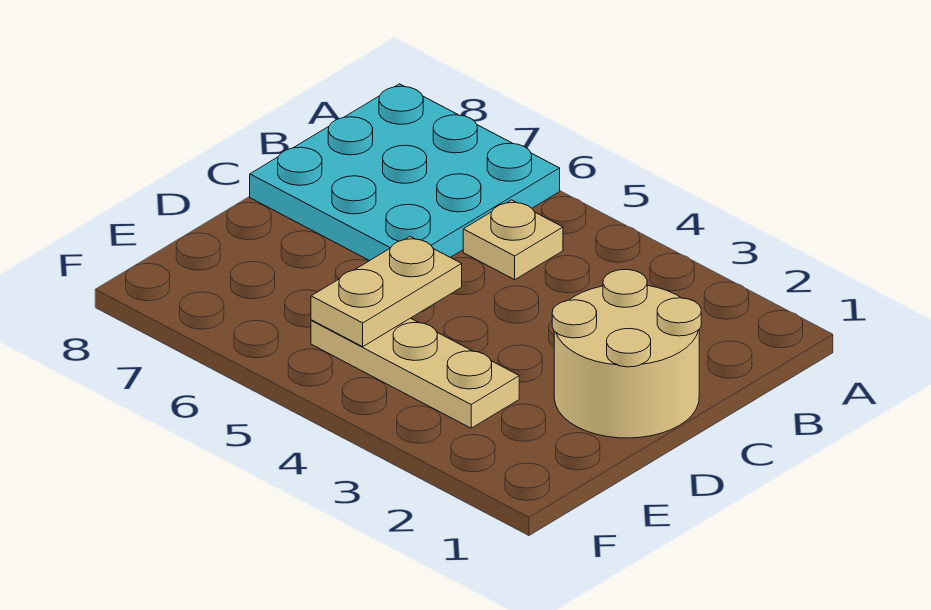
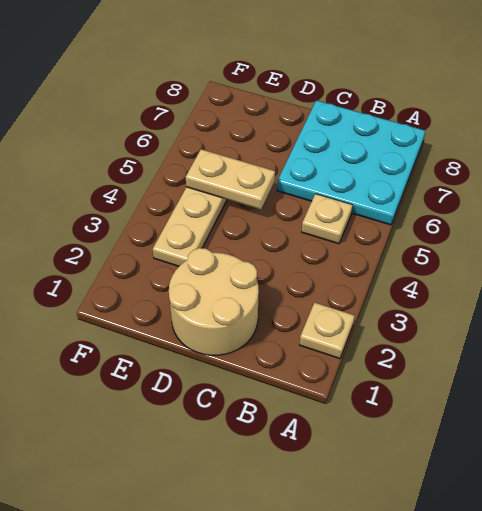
none -> tan 1x1 plate [300,303,355,359]

